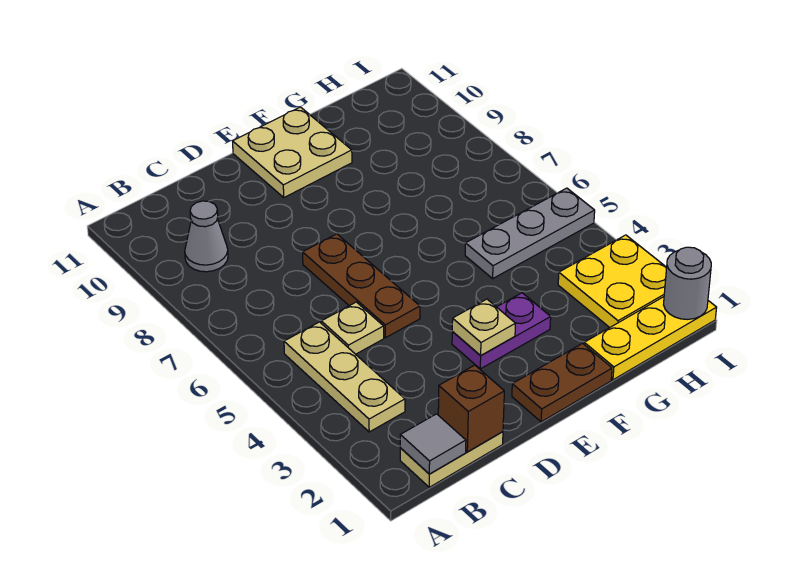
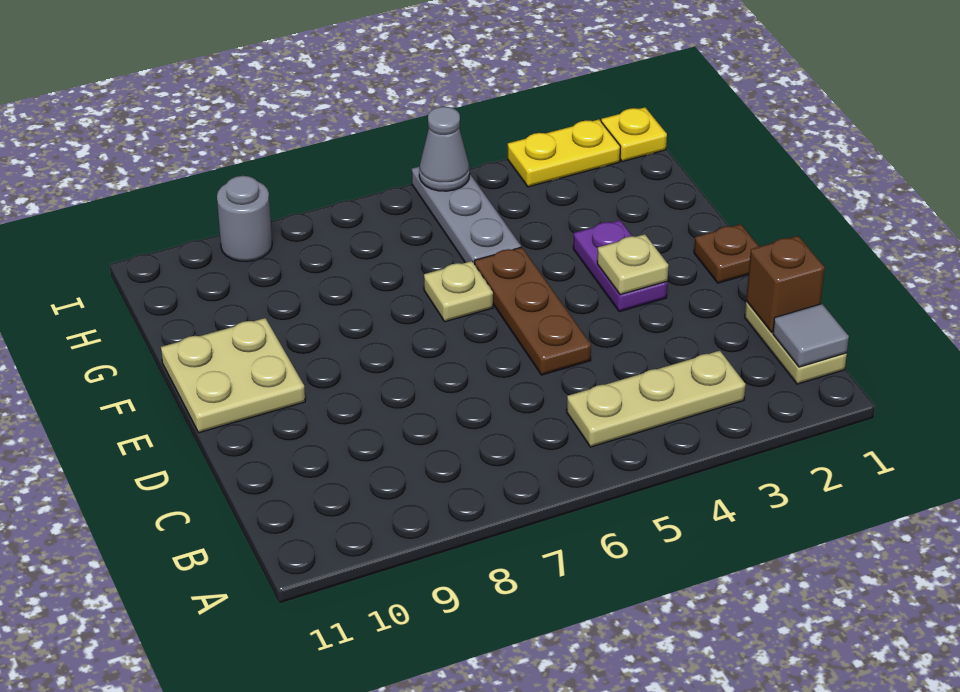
grey 1x1 cone [185,201,228,272] -> grey 1x1 cone moved to [419,107,470,191]
tan 1x1 plate [321,302,384,354] -> tan 1x1 plate moved to [424,261,493,322]
brown 1x3 plate [303,234,420,338] -> brown 1x3 plate turned to [475,247,591,375]
brown 1x2 plate [512,343,612,422] -> brown 1x1 plate [694,224,759,283]
yellow 1x3 plate [584,297,717,380] -> yellow 1x1 plate [601,107,667,162]
yellow 2x2 plate [558,235,667,328] -> yellow 1x2 plate [508,119,621,187]
grey 1x1 round brick [664,247,711,319] -> grey 1x1 round brick moved to [217,176,272,262]

